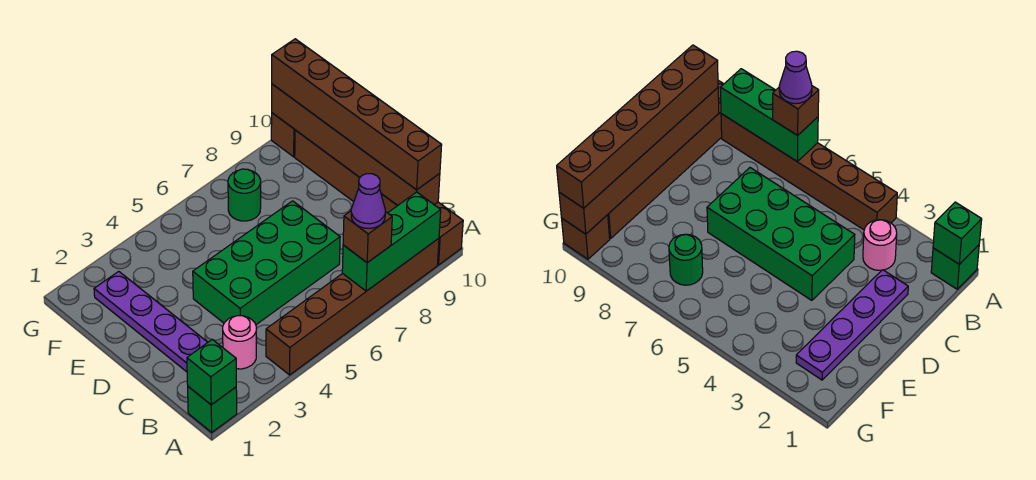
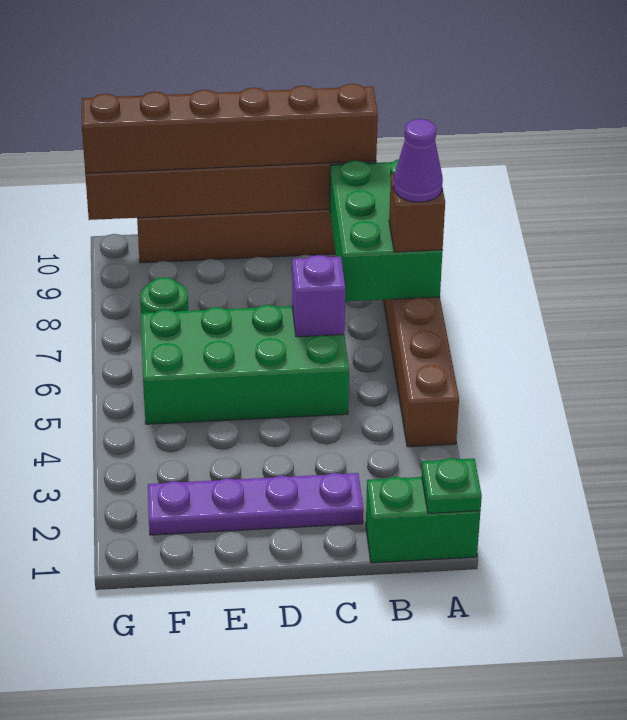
green 1x1 brick [188,387,237,432] -> green 1x2 brick [366,477,480,563]
green 1x1 brick [187,339,236,405] -> green 1x1 plate [422,458,482,513]
green 1x3 brick [342,192,441,291] -> green 2x3 brick [329,159,443,301]
pink 1x1 round brick [223,316,256,369] -> none
green 2x4 brick [193,201,340,325] -> green 2x4 brick turned to [141,305,349,424]
none -> purple 1x1 brick [292,255,345,337]
brown 1x1 brick [271,113,295,157] -> none

